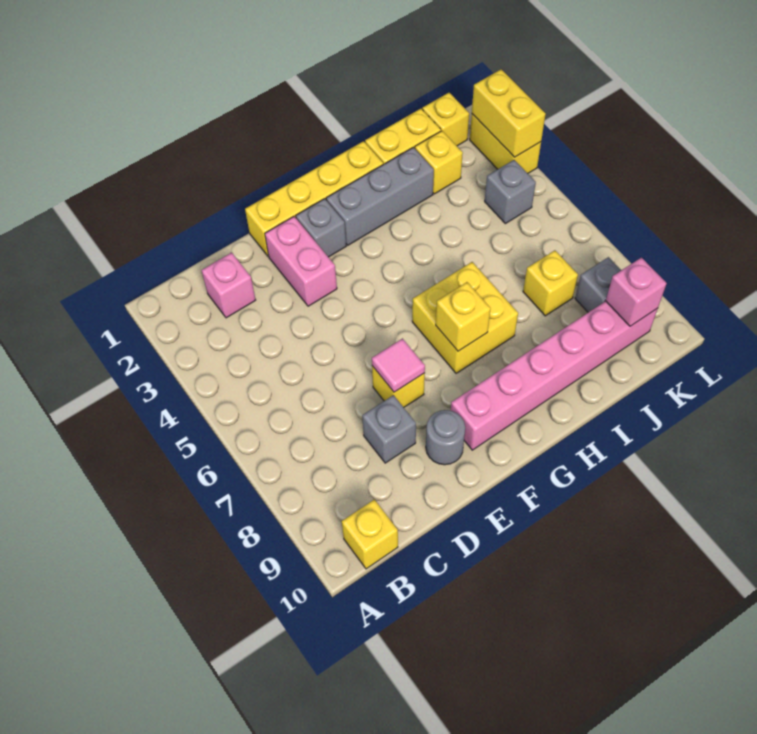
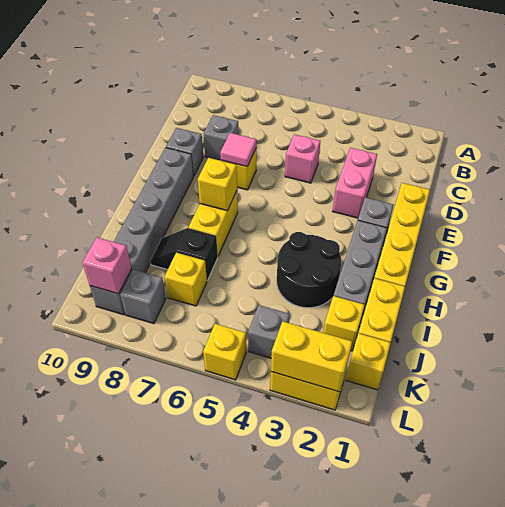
yellow 1x1 brick [342,499,398,569] -> yellow 1x1 brick moved to [203,324,246,380]
pink 1x1 brick [202,253,256,318] -> pink 1x1 brick moved to [285,134,320,183]
pink 1x2 brick [265,217,337,306] -> pink 1x2 brick turned to [333,148,377,218]
grey 1x1 round brick [426,410,465,465] -> grey 1x1 brick [166,128,203,176]
pink 1x6 brick [451,301,658,450] -> grey 1x6 brick [90,148,193,315]
yellow 2x2 brick [412,262,518,373] -> yellow 1x2 brick [189,191,238,256]
none -> black 2x2 round brick [277,232,341,308]
none -> black 1x2 slope [150,228,218,280]

